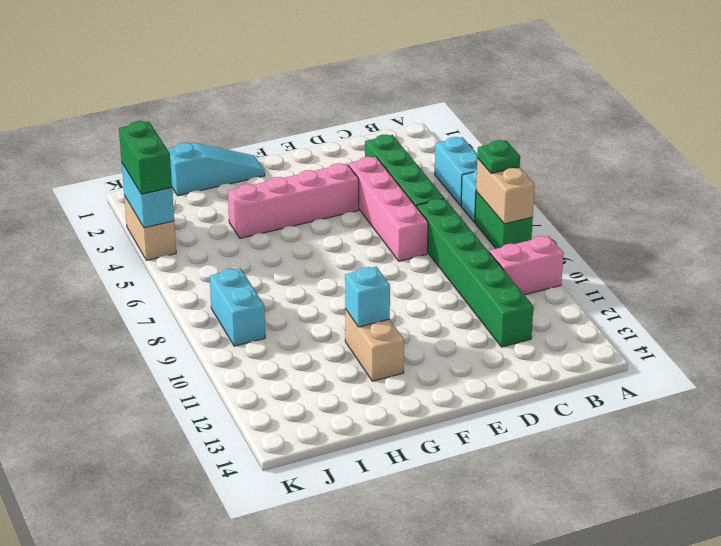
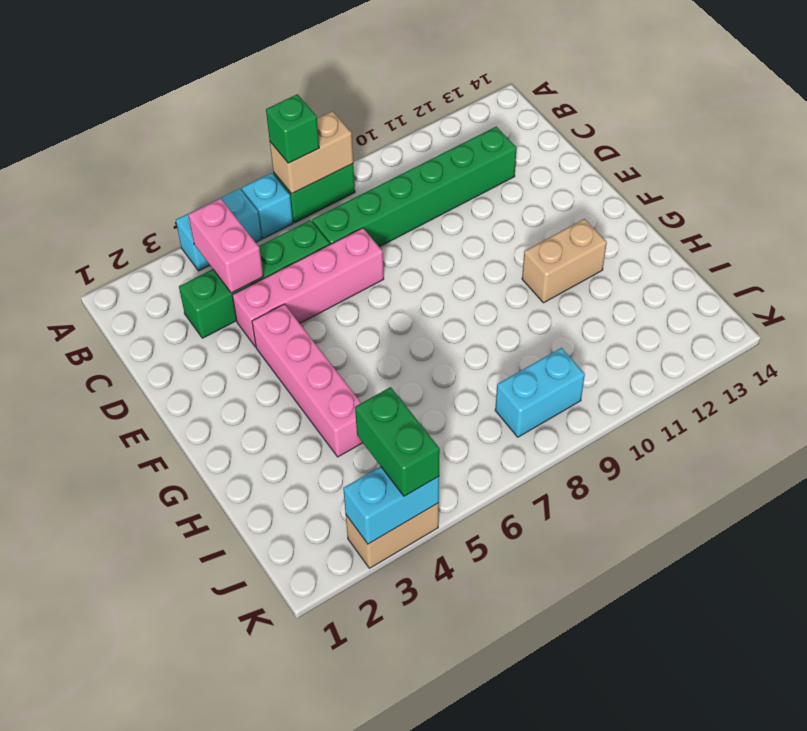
green 1x1 plate [477,140,520,173] -> green 1x1 brick [266,94,319,163]
pink 1x2 brick [489,236,563,295] -> pink 1x2 brick moved to [188,198,263,293]
cyan 1x3 slope [167,143,265,196] -> none
cyan 1x1 brick [345,267,390,327] -> none
green 1x2 brick [119,121,172,194] -> green 1x2 brick turned to [355,387,440,496]

